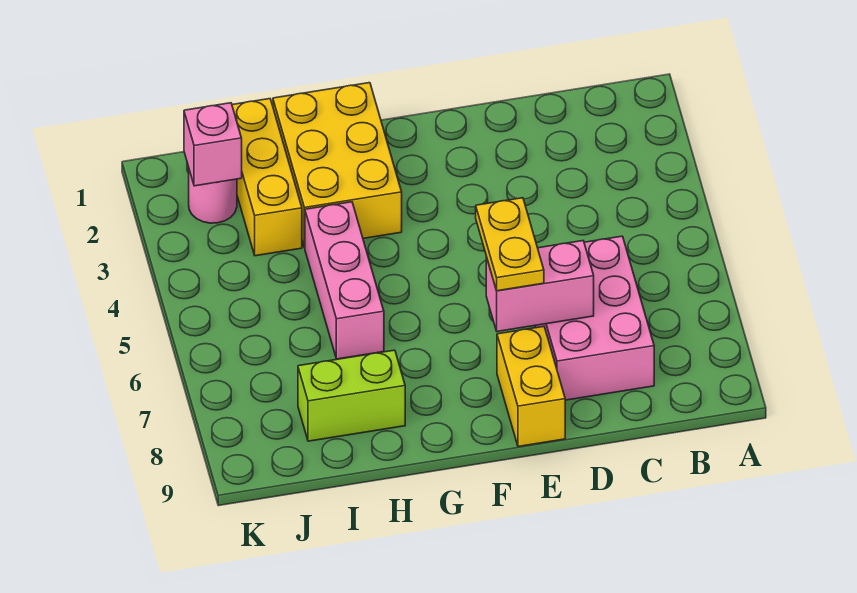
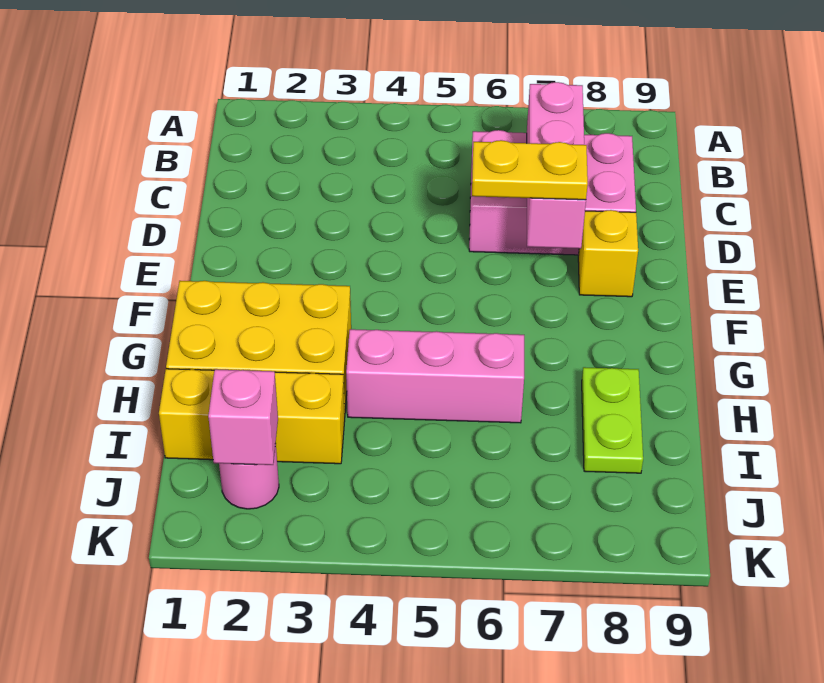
pink 1x2 brick [486,241,594,332] -> pink 1x3 brick [527,82,586,249]
yellow 1x2 brick [497,326,565,447] -> yellow 1x1 brick [578,210,638,297]
lime 1x2 brick [298,350,405,441] -> lime 1x2 plate [582,367,643,473]

